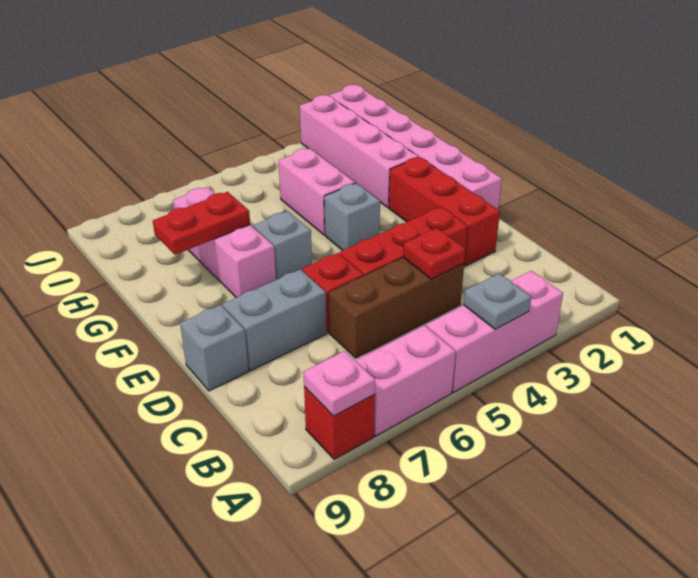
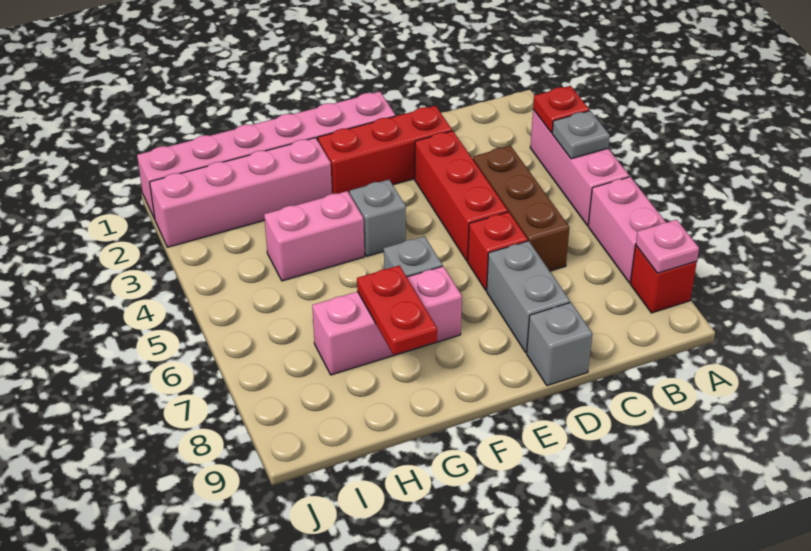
red 1x1 plate [403,228,466,279] -> red 1x1 plate moved to [533,86,589,133]

